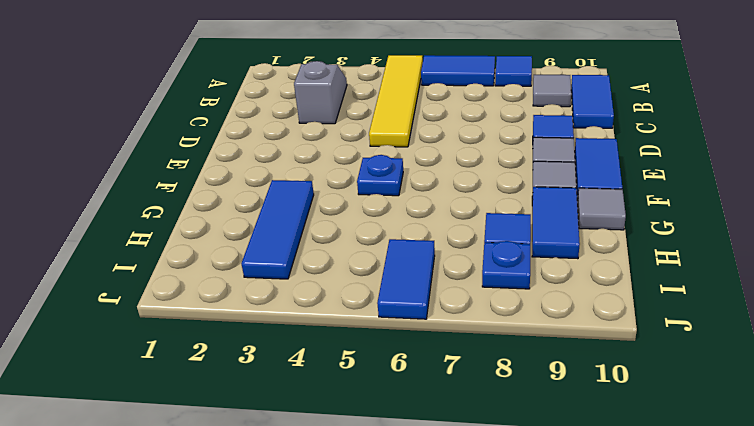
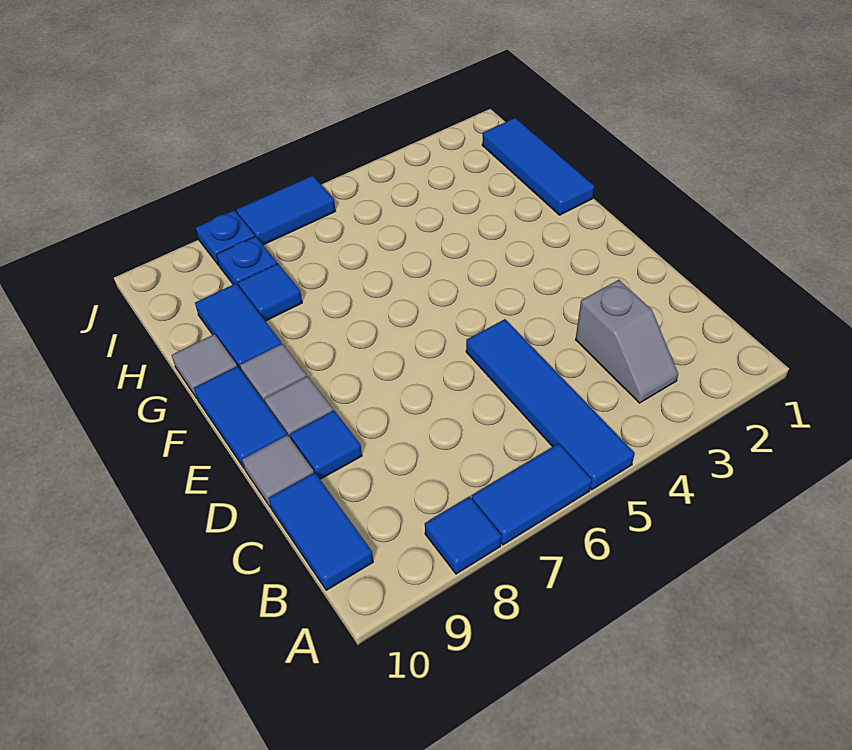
yellow 1x4 tile [369,55,423,147] -> blue 1x4 tile [466,319,635,490]
grey 1x1 tile [533,75,571,107] -> grey 1x1 tile moved to [242,435,314,507]
blue 1x1 plate [357,155,403,196] -> blue 1x1 plate moved to [196,210,255,265]
blue 1x3 tile [241,180,314,279] -> blue 1x3 tile moved to [482,118,594,215]
blue 1x2 tile [377,239,435,319] -> blue 1x2 tile turned to [236,176,335,245]

